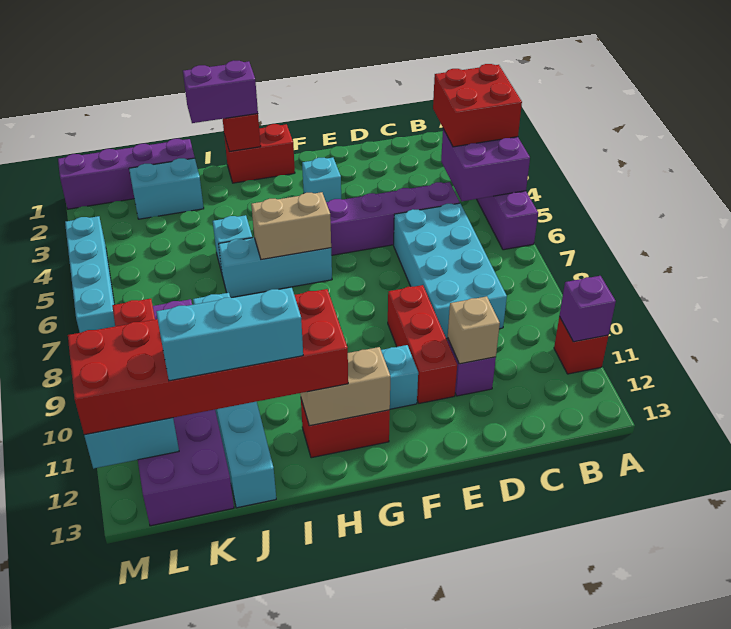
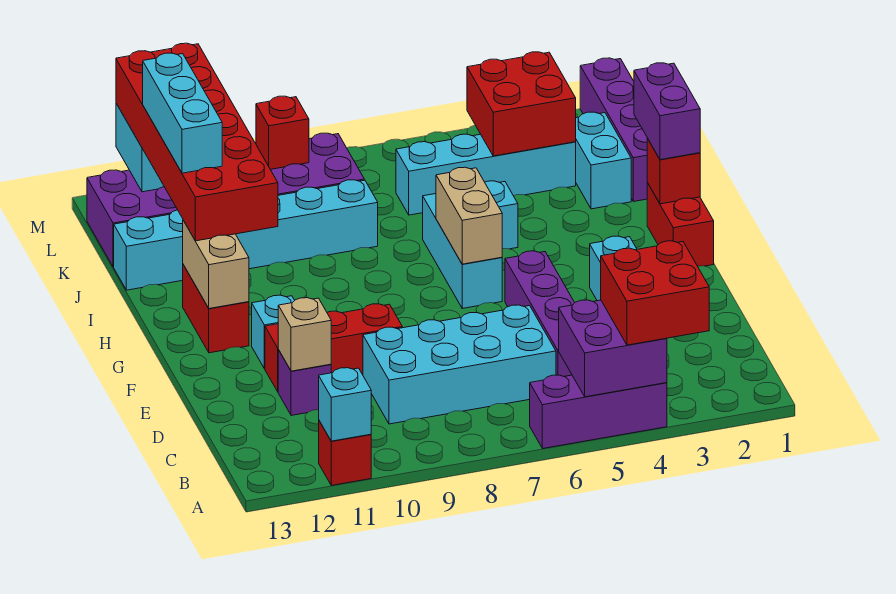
purple 1x1 brick [559,276,616,342] -> cyan 1x1 brick [319,368,371,441]
none -> red 2x2 brick [467,52,576,156]
cyan 1x4 brick [65,216,115,333] -> cyan 1x4 brick moved to [396,134,576,215]

